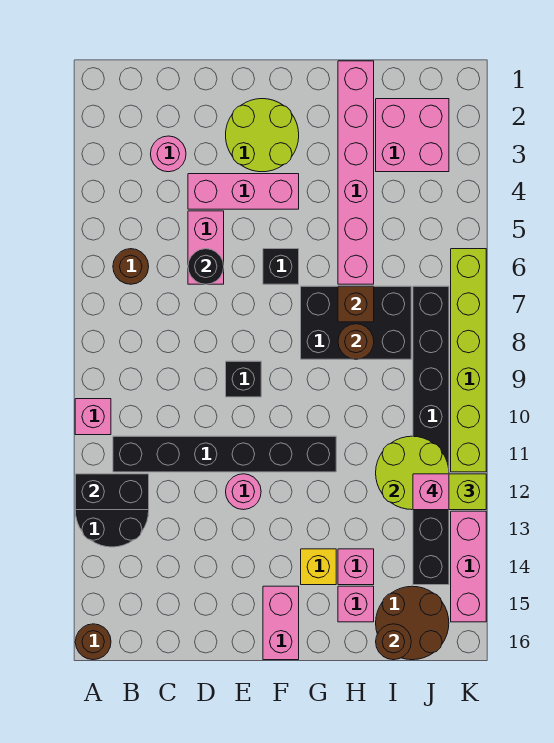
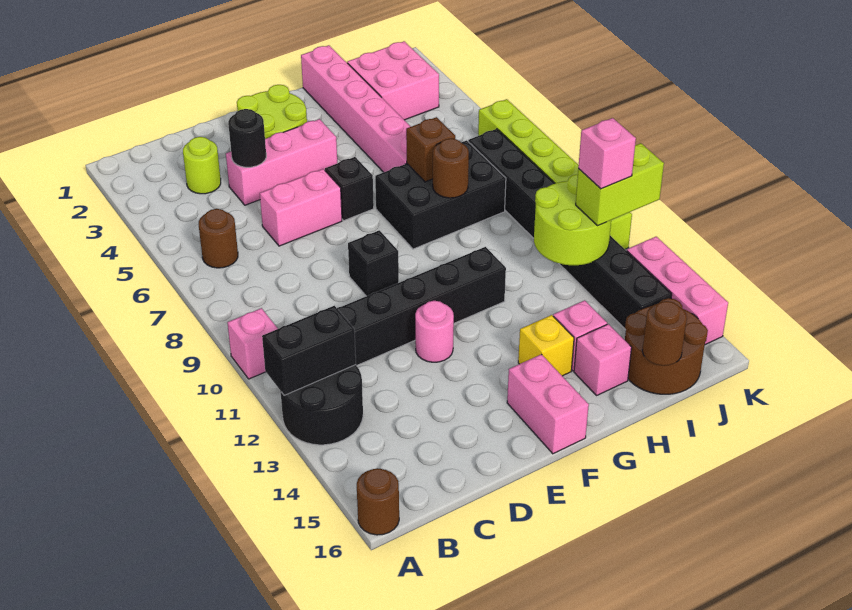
pink 1x1 round brick [151,136,186,172] -> lime 1x1 round brick [183,137,221,194]
pink 1x2 brick [188,211,224,284] -> pink 1x2 brick turned to [260,169,342,246]
black 1x1 round brick [188,249,224,284] -> black 1x1 round brick moved to [228,109,266,167]

